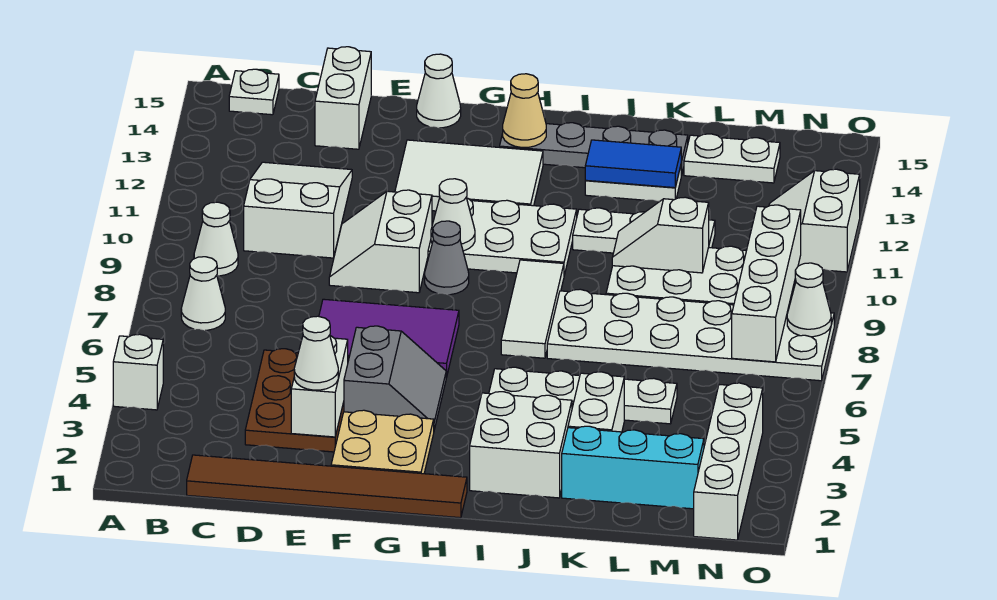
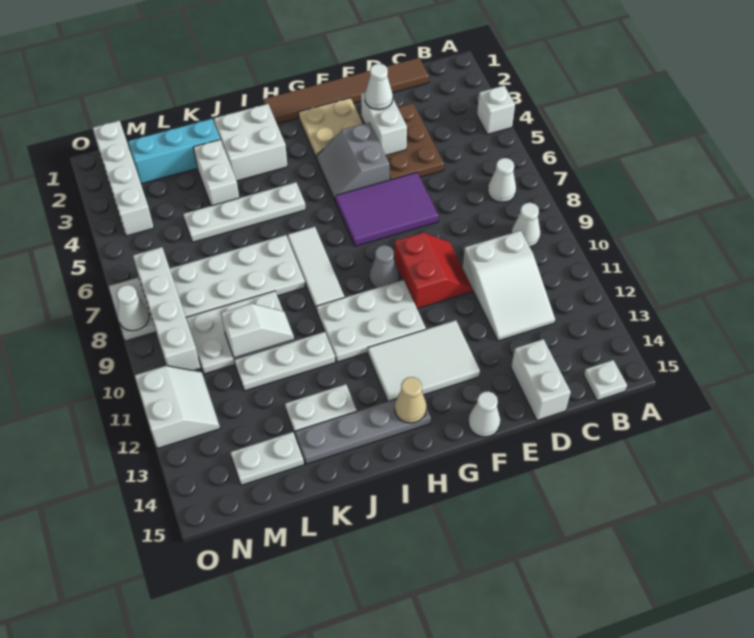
white 2x2 slope [329,190,432,293] -> red 2x2 slope [394,233,472,309]
white 1x1 cone [431,179,475,251] -> none
blue 1x2 tile [585,140,681,188] -> none

